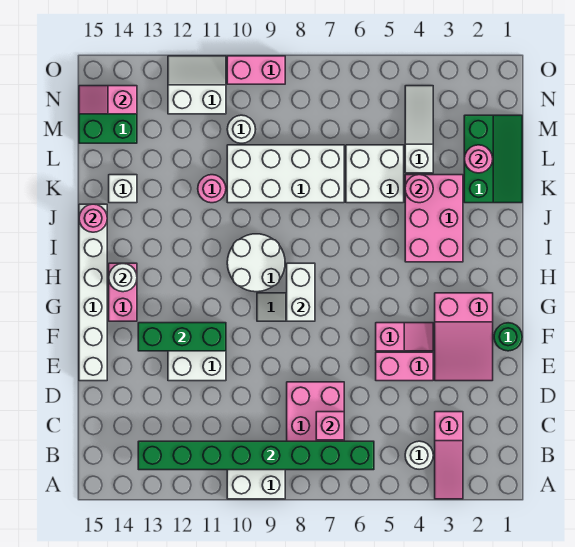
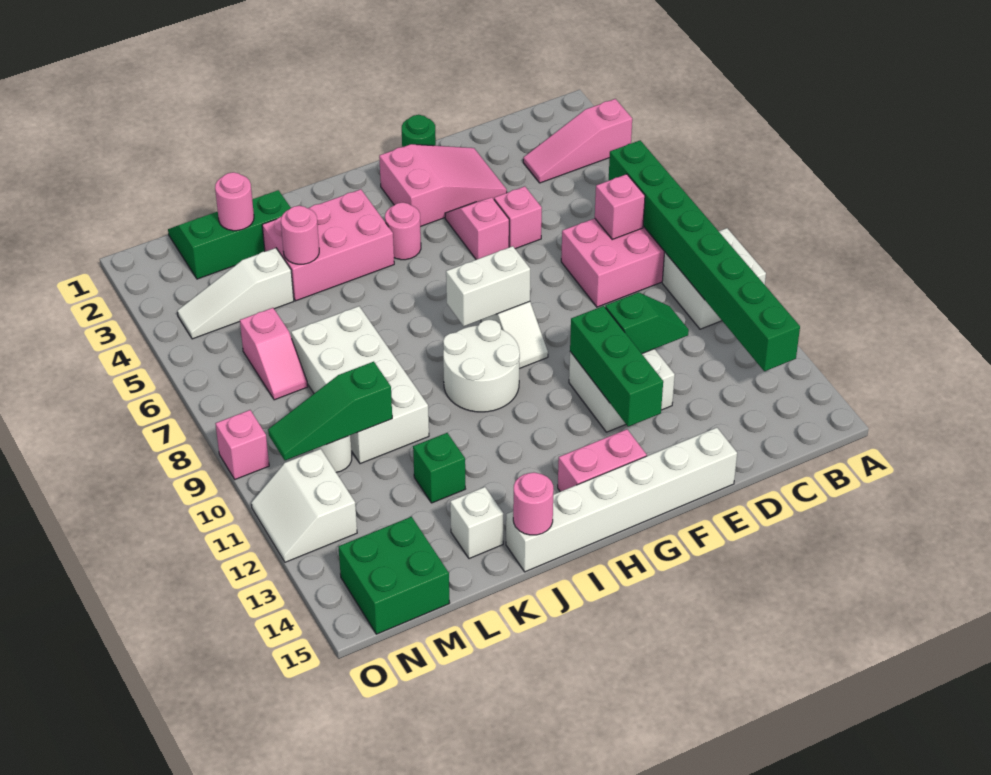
pink 1x3 slope [435,412,463,499] -> pink 1x3 slope turned to [523,99,632,183]
white 1x1 round brick [405,441,433,469] -> none
none -> green 1x2 slope [605,292,689,353]
pink 1x2 brick [376,352,433,381] -> pink 1x1 brick [494,186,542,249]
white 1x1 round brick [109,263,137,292] -> none
white 2x2 brick [346,145,404,203] -> none
pink 1x1 round brick [198,175,226,203] -> pink 1x1 round brick moved to [385,202,421,260]
none -> green 1x1 brick [413,433,465,503]
none -> green 1x3 slope [268,362,392,460]
pink 1x2 slope [79,86,137,114] -> pink 1x2 slope moved to [240,308,308,400]
pink 1x2 brick [227,56,285,84] -> pink 1x1 brick [215,410,269,479]

